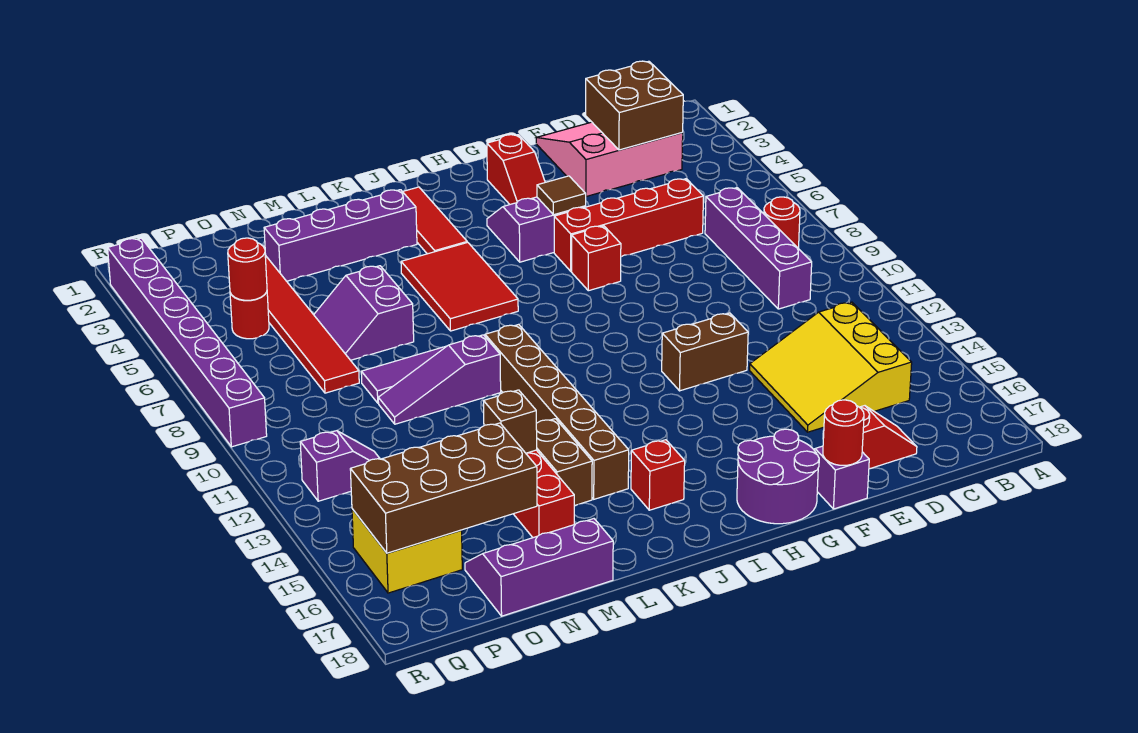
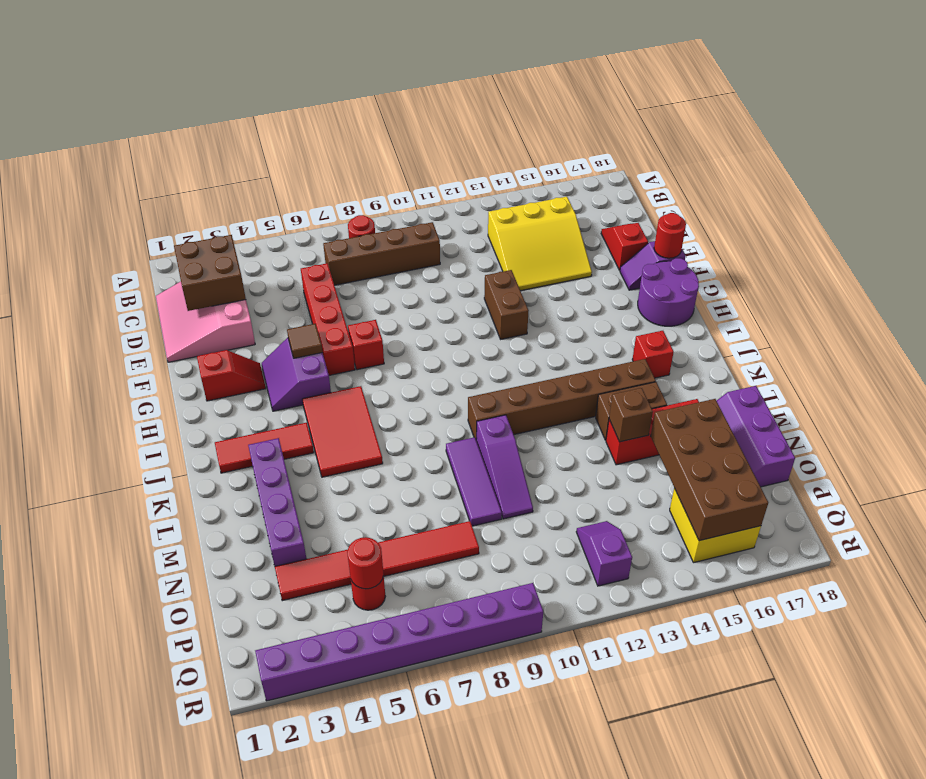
purple 1x4 brick [705,188,812,309] -> brown 1x4 brick [323,222,440,285]
red 2x3 tile [401,242,518,331] -> red 2x3 tile turned to [302,386,383,477]
purple 2x2 slope [314,266,414,360] -> none

